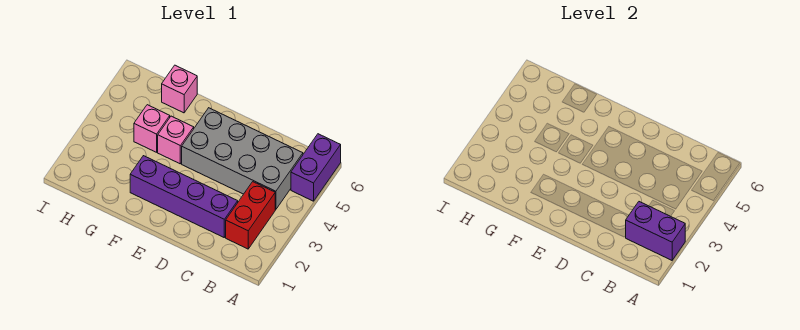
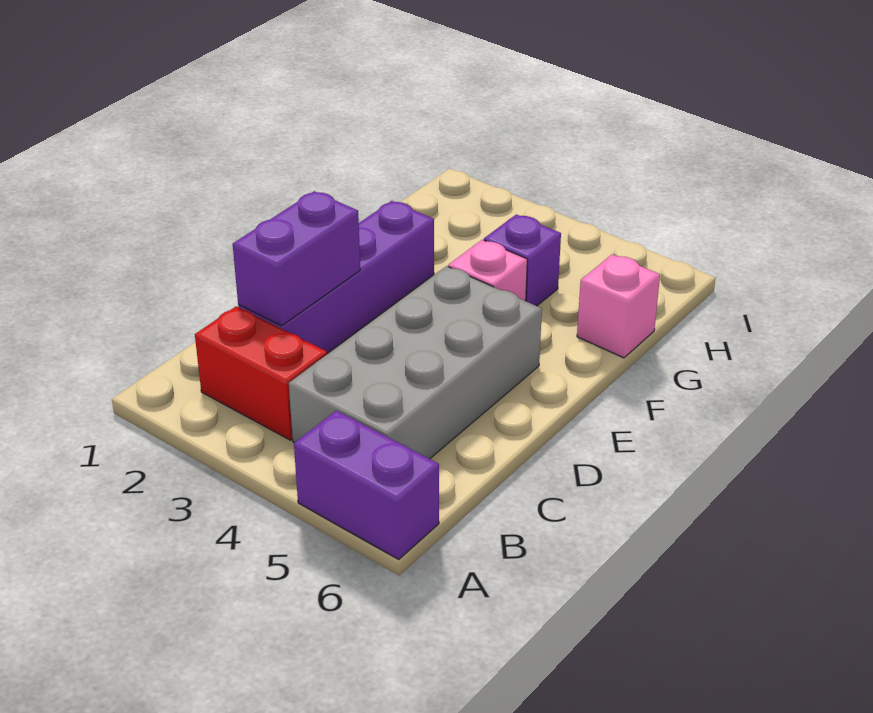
purple 1x2 brick [626,202,685,260] -> purple 1x2 brick moved to [233,191,360,326]
pink 1x1 brick [134,105,170,152] -> purple 1x1 brick [484,214,561,306]

